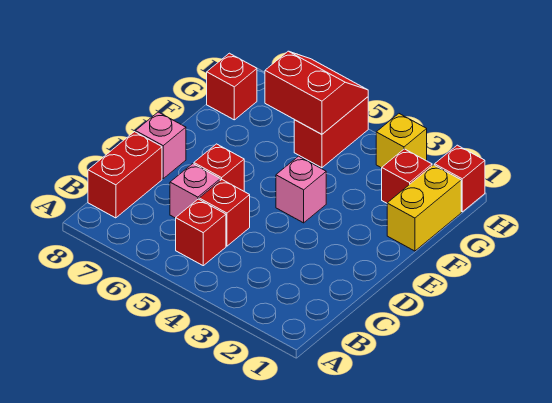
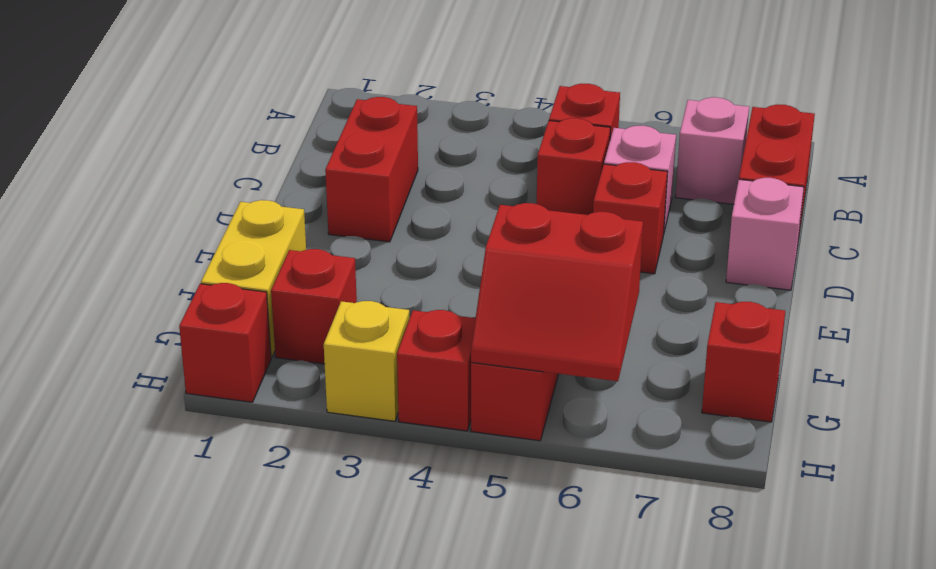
none -> red 1x2 brick [325,97,418,242]
pink 1x1 brick [276,156,326,223] -> pink 1x1 brick moved to [676,97,749,204]
none -> red 1x1 brick [397,310,476,431]

